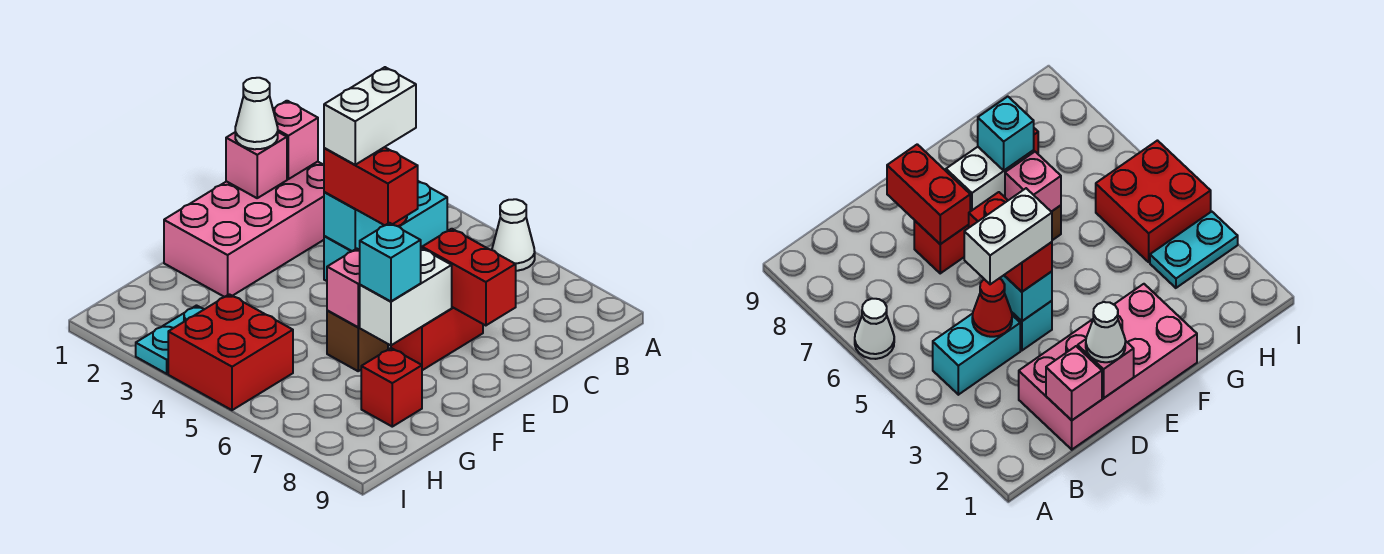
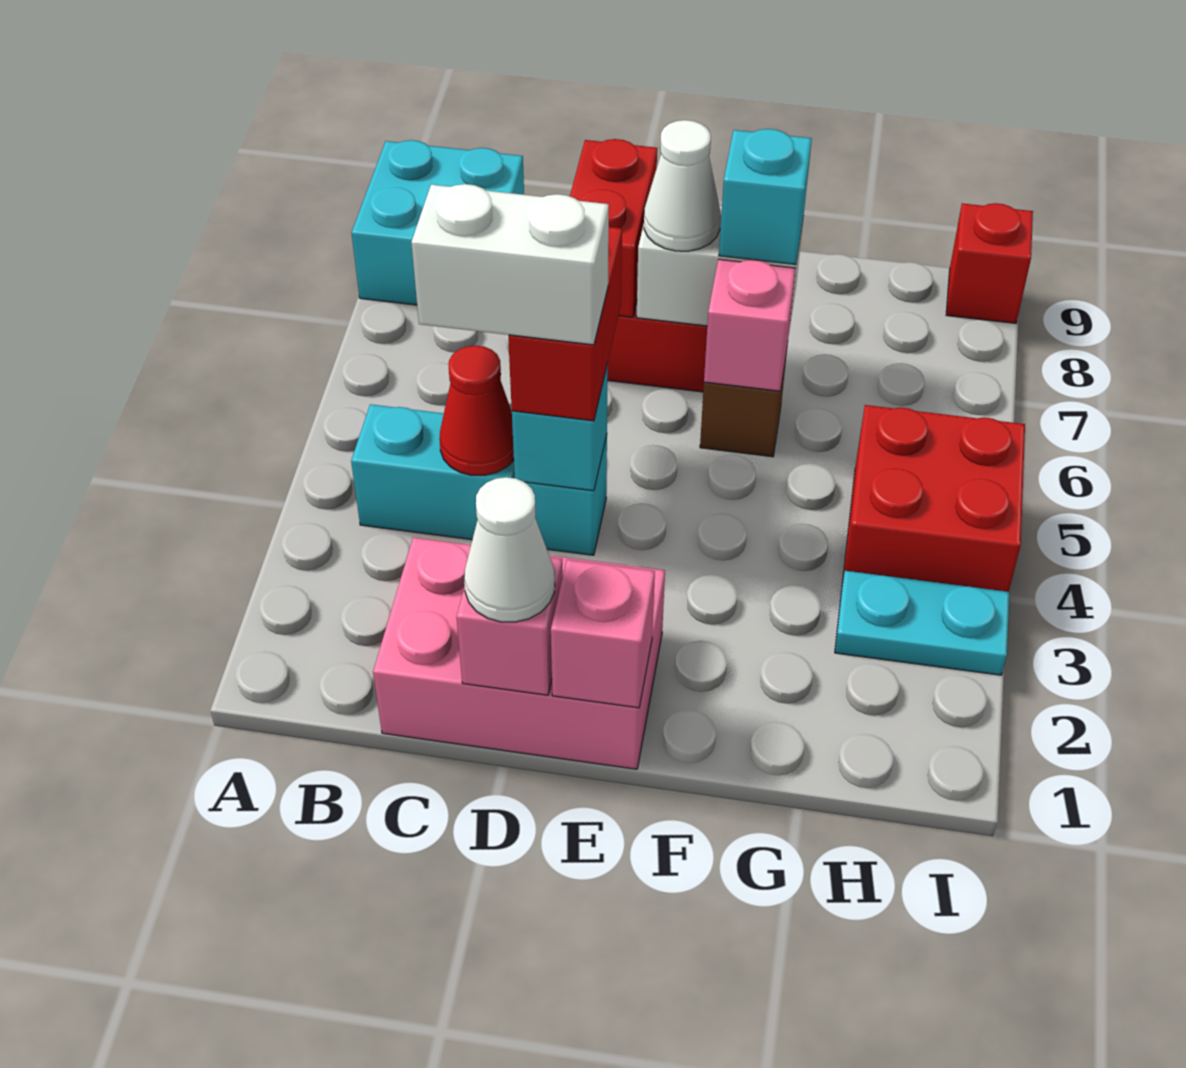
white 1x1 cone [492,199,535,271] -> white 1x1 cone moved to [644,120,721,251]
none -> cyan 2x2 brick [352,140,524,305]
pink 2x4 brick [164,162,324,297] -> pink 2x3 brick [373,537,665,769]
pink 1x1 brick [273,101,318,179] -> pink 1x1 brick moved to [551,560,655,708]
red 1x1 brick [361,348,422,427] -> red 1x1 brick moved to [946,203,1033,323]

